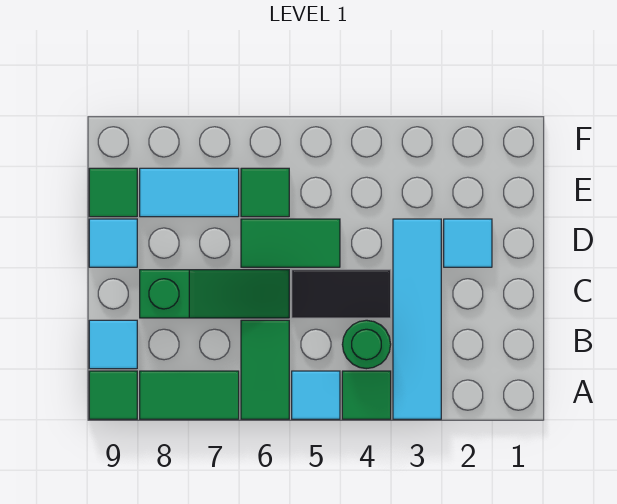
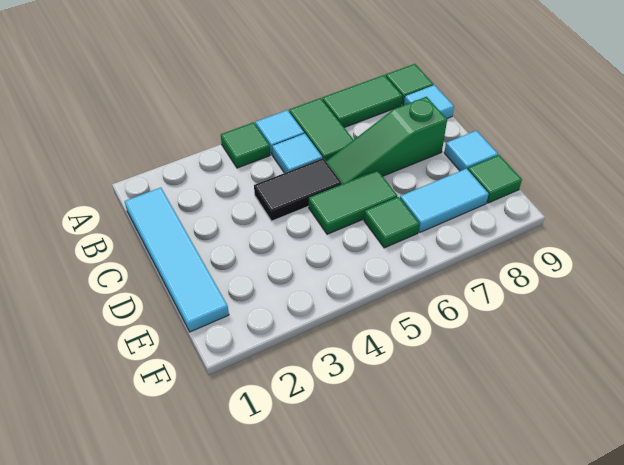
cyan 1x4 tile [393,219,441,419] -> cyan 1x4 tile moved to [125,188,229,332]
green 1x1 round brick [342,320,391,369] -> none
cyan 1x1 tile [444,219,492,267] -> cyan 1x1 tile moved to [272,133,322,173]

